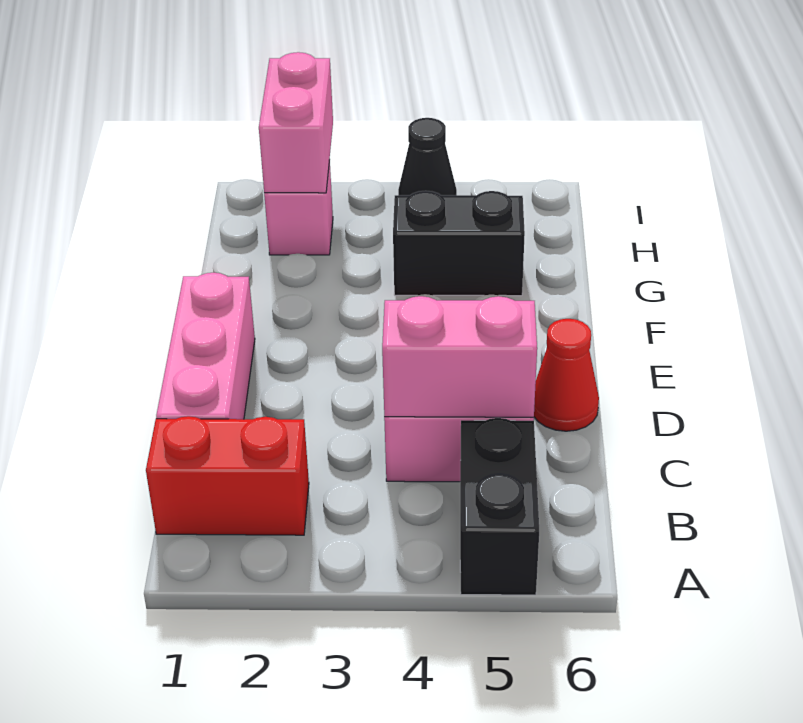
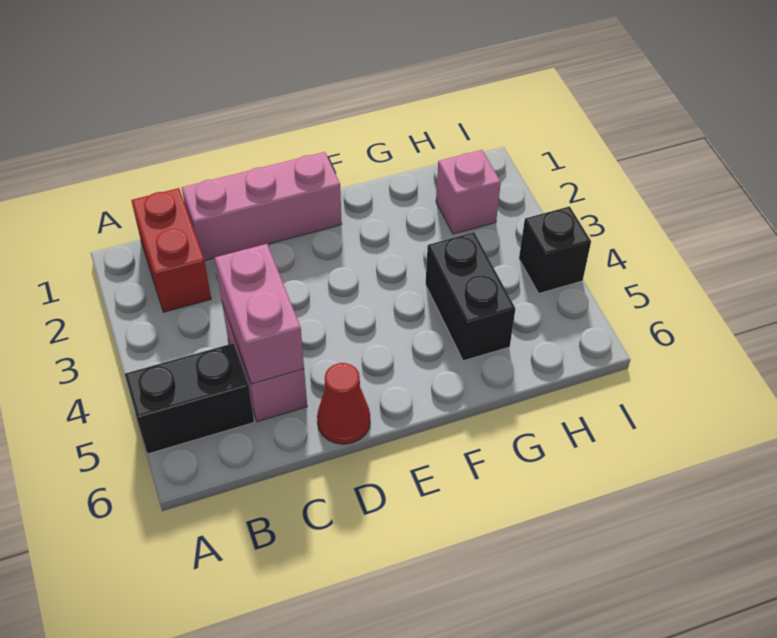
pink 1x2 brick [259,52,333,193] -> none
black 1x1 cone [398,118,457,195] -> black 1x1 brick [519,206,591,293]

